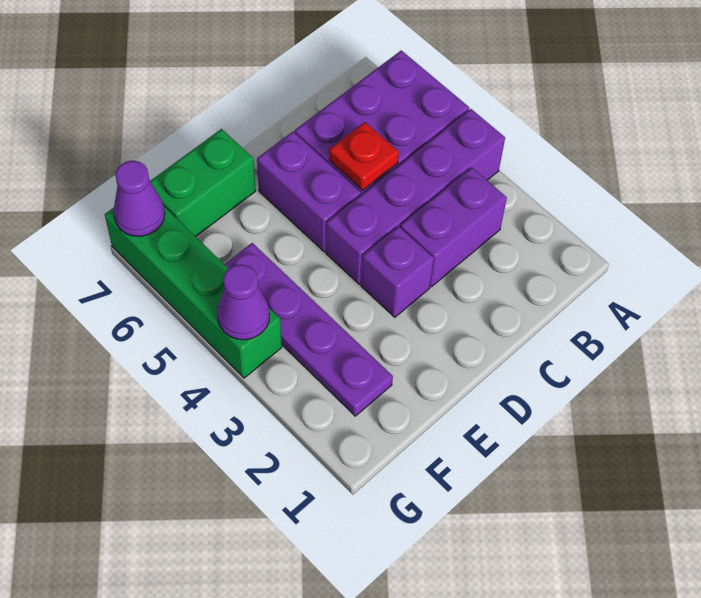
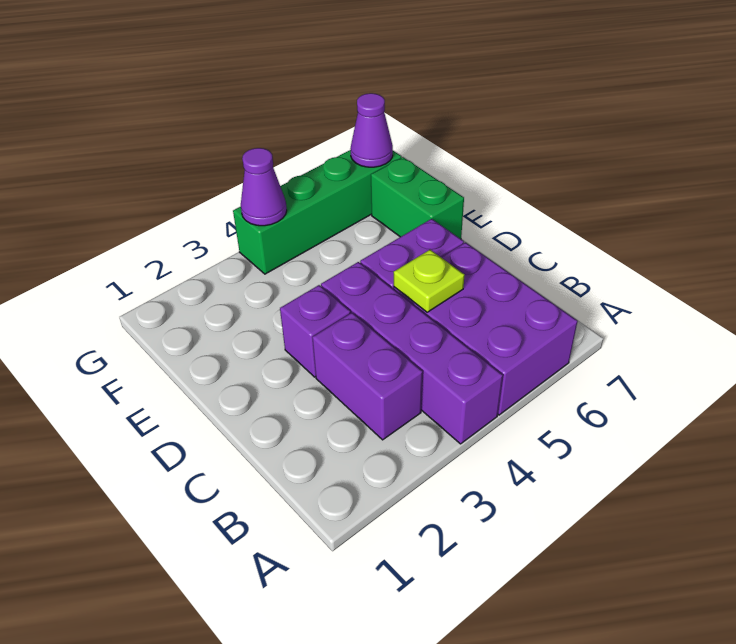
red 1x1 plate [329,122,399,190] -> lime 1x1 plate [394,250,464,312]
purple 1x4 plate [224,243,393,416] -> none

